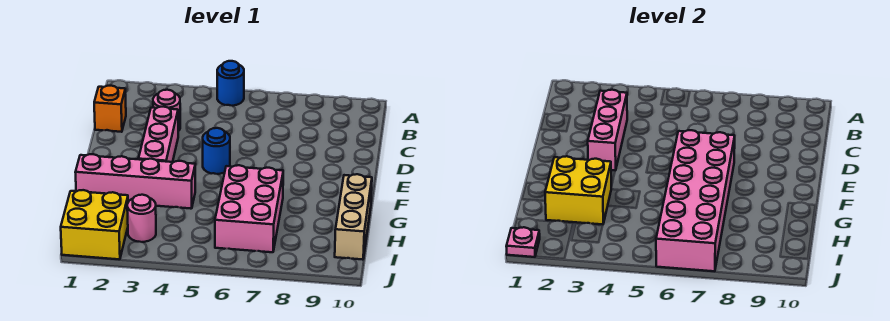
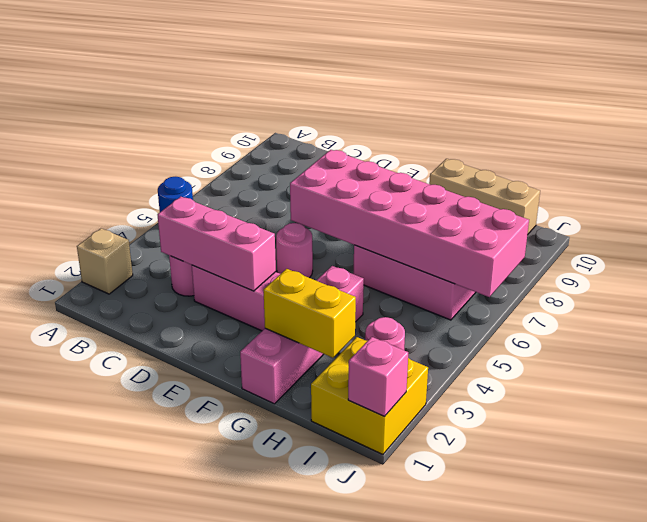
none -> tan 1x1 brick [77,228,133,294]
orange 1x1 brick [94,86,126,132] -> none
blue 1x1 round brick [203,128,230,174] -> pink 1x1 round brick [276,223,313,278]
yellow 2x2 brick [545,156,611,224] -> yellow 1x2 brick [263,269,356,358]
pink 1x1 plate [506,227,540,257] -> pink 1x1 brick [348,337,408,417]

